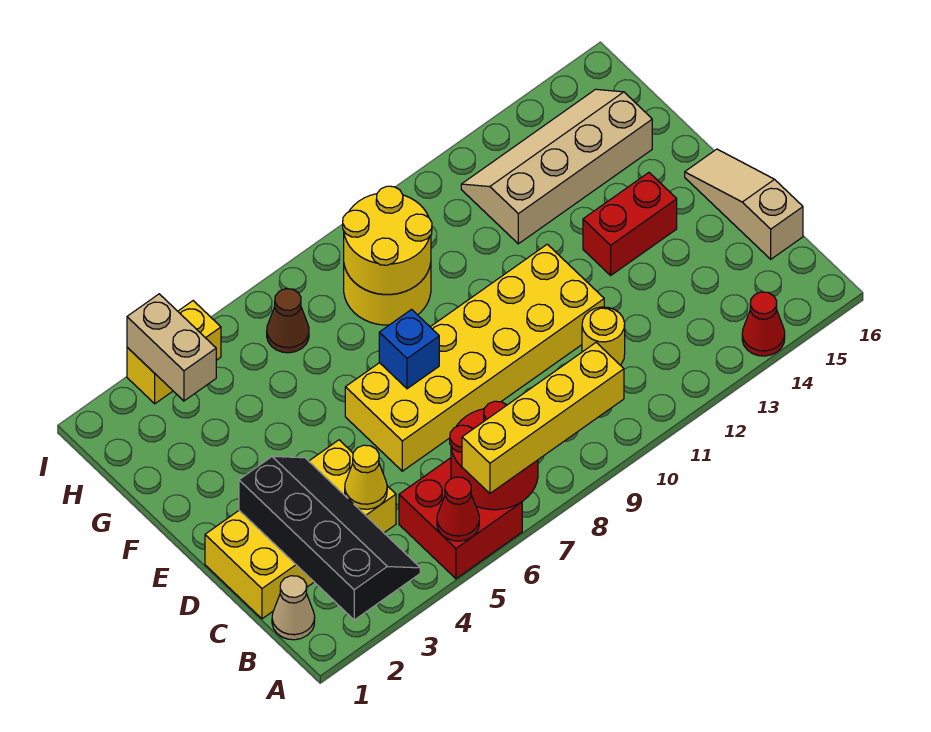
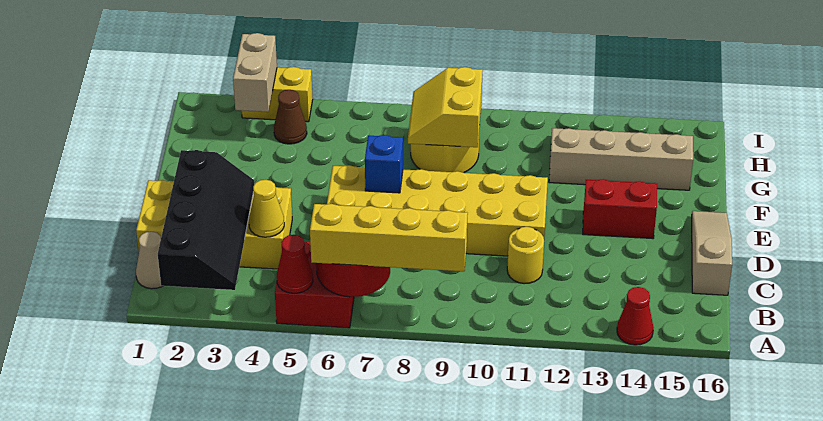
yellow 2x2 round brick [343,186,432,294] -> yellow 2x2 slope [408,67,483,147]
brown 1x1 cone [267,289,309,353] -> brown 1x1 cone moved to [274,90,307,144]

